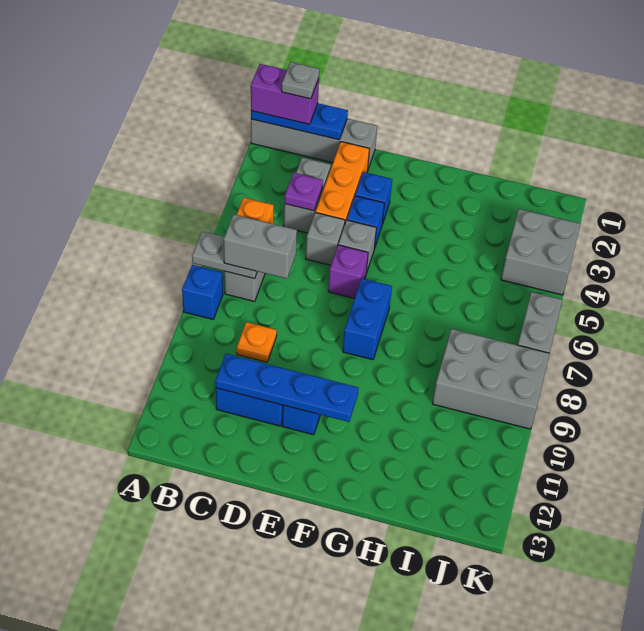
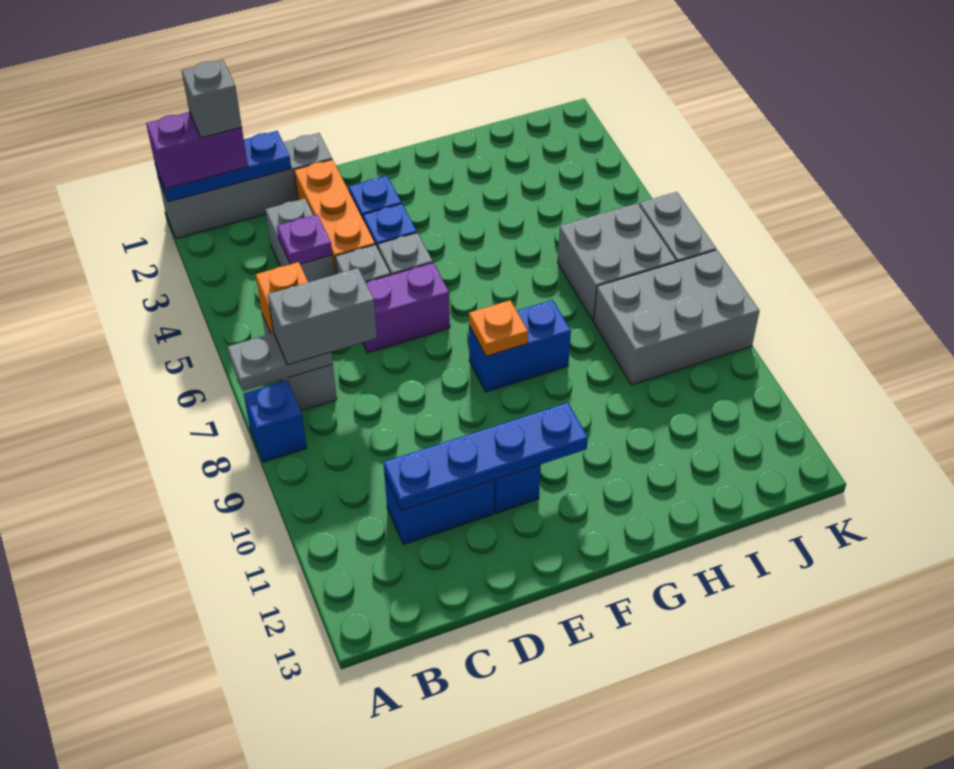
grey 1x1 plate [282,62,319,99] -> grey 1x1 brick [181,60,242,138]
orange 1x1 plate [237,322,277,362] -> orange 1x1 plate moved to [469,300,528,356]
purple 1x1 brick [328,245,368,299] -> purple 1x2 brick [363,263,450,353]
blue 1x2 brick [343,279,392,360] -> blue 1x2 brick turned to [469,300,571,392]
grey 2x2 brick [501,209,580,295] -> grey 2x2 brick moved to [558,203,676,321]

